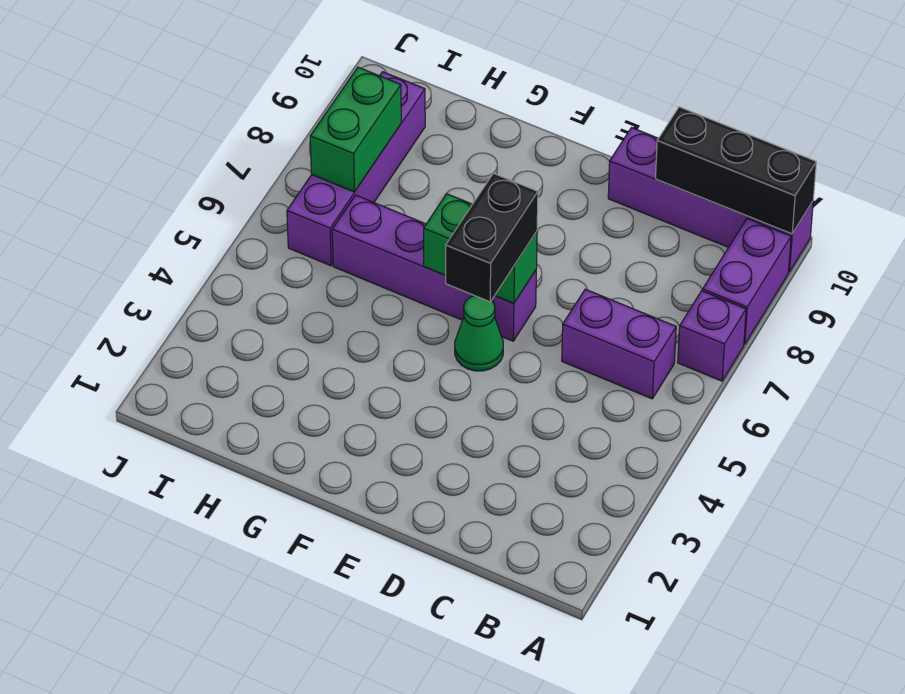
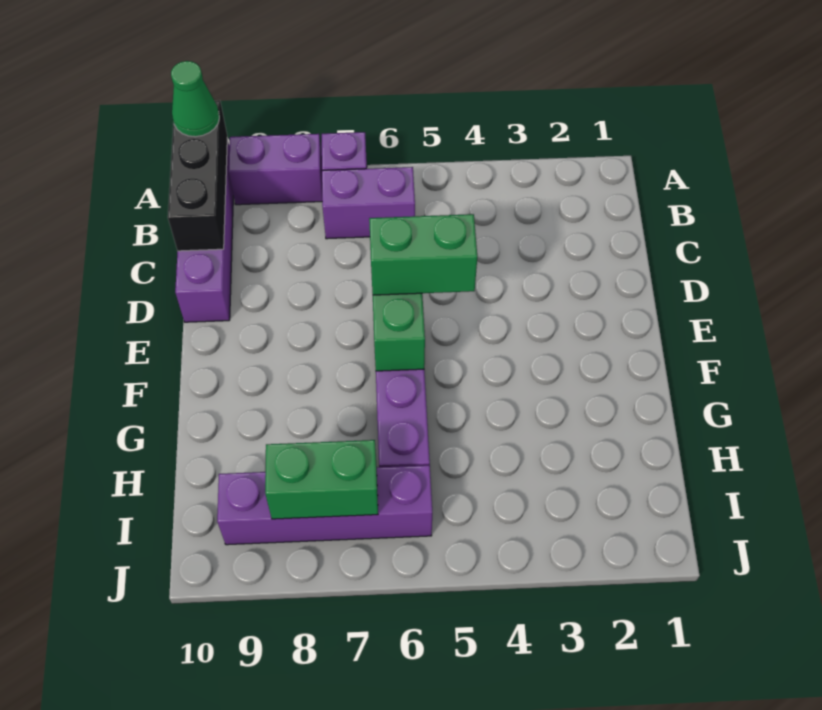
purple 1x2 brick [562,289,676,399] -> purple 1x2 brick turned to [322,167,415,239]
green 1x1 cone [455,296,503,371] -> green 1x1 cone moved to [171,61,219,137]
black 1x2 brick [445,173,538,302] -> green 1x2 brick [369,214,477,295]

